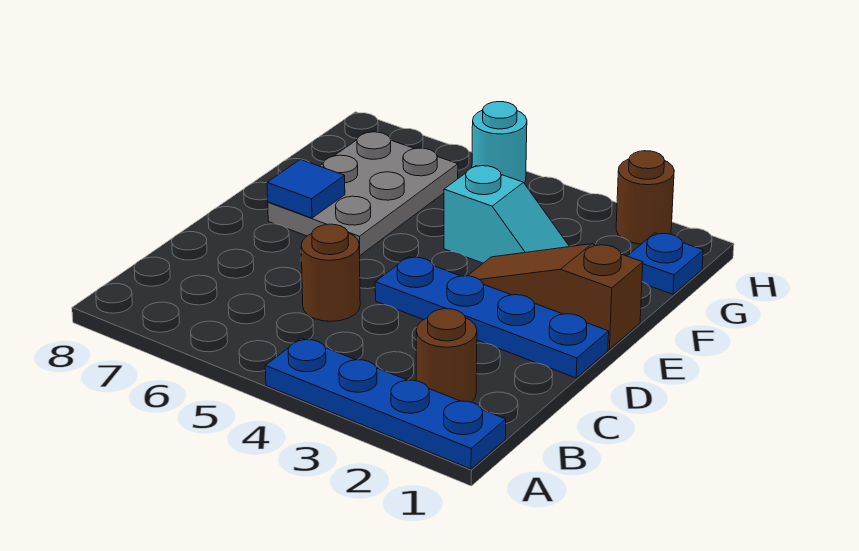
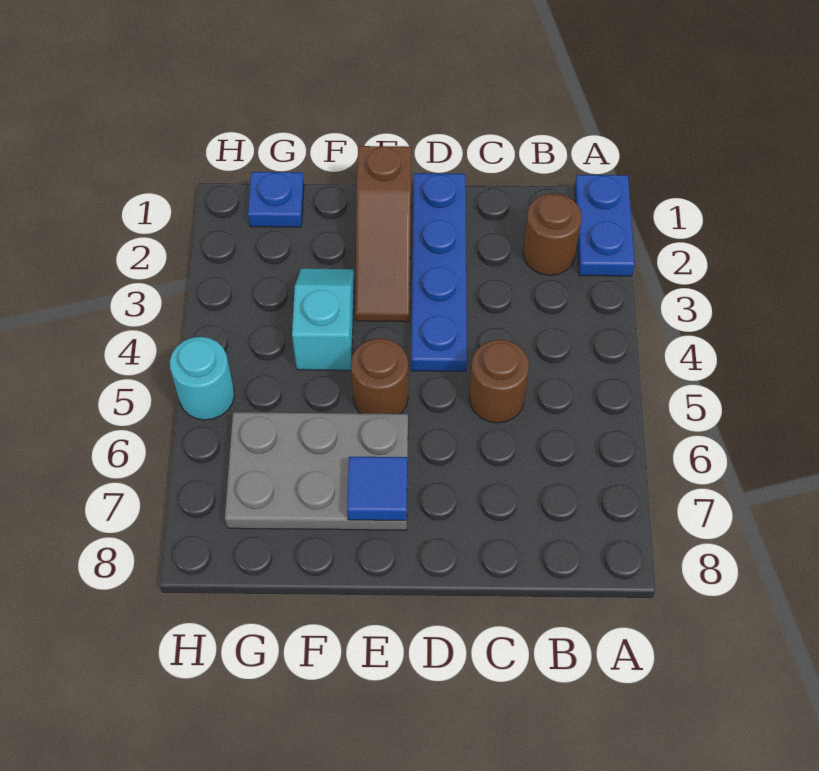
blue 1x4 plate [265,338,506,469] -> blue 1x2 plate [575,175,635,276]
brown 1x1 round brick [616,151,674,244] -> brown 1x1 round brick moved to [351,339,408,414]

